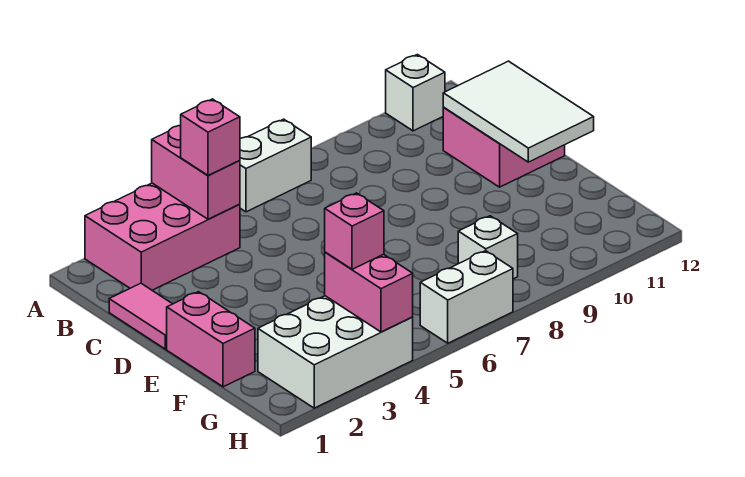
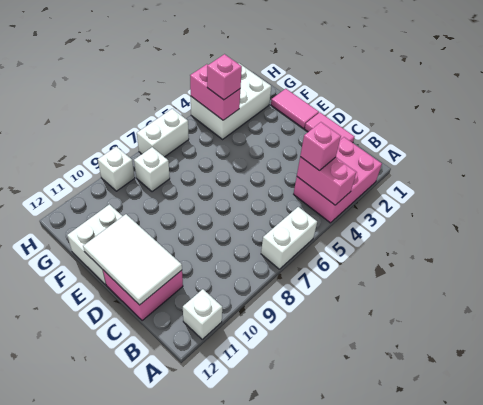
pink 1x2 brick [167,292,255,387] -> pink 1x2 tile [271,89,319,128]
none -> white 2x2 brick [67,204,122,285]
none -> white 1x1 brick [98,147,135,191]

